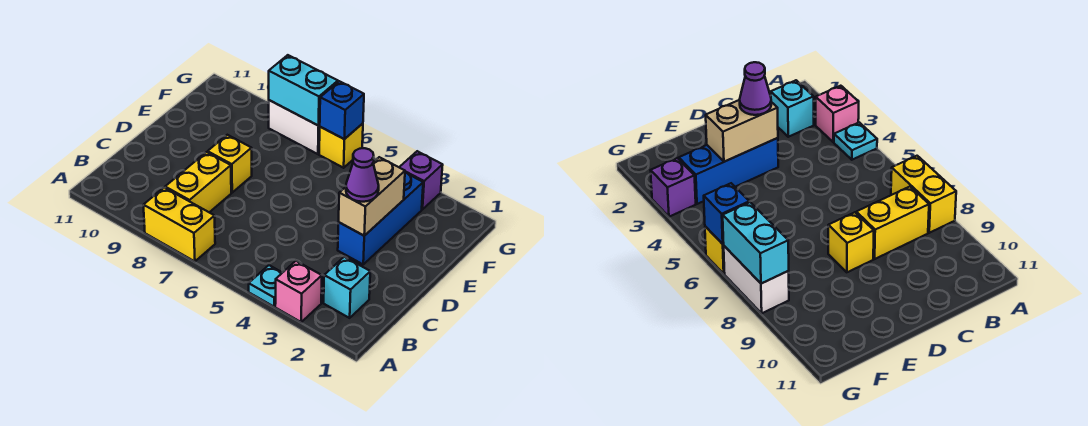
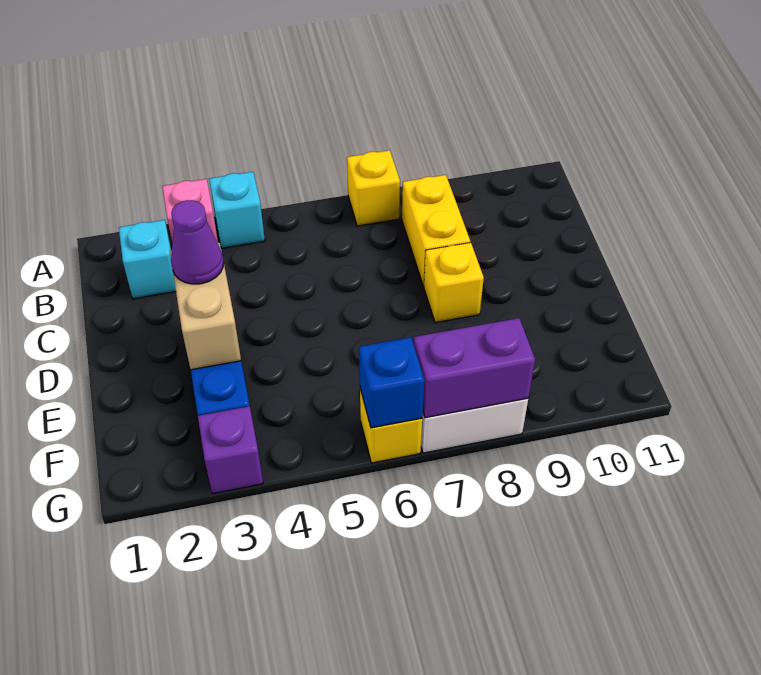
cyan 1x1 plate [249,265,282,307] -> cyan 1x1 brick [209,172,265,248]
yellow 1x2 brick [143,188,215,261] -> yellow 1x1 brick [347,150,400,226]
cyan 1x2 brick [269,55,338,126] -> purple 1x2 brick [414,318,535,418]

